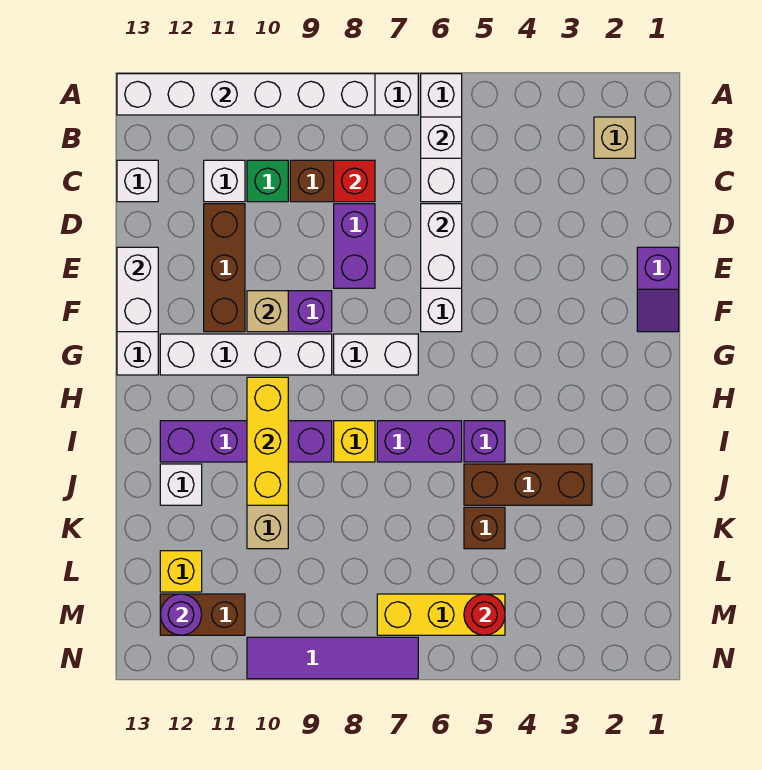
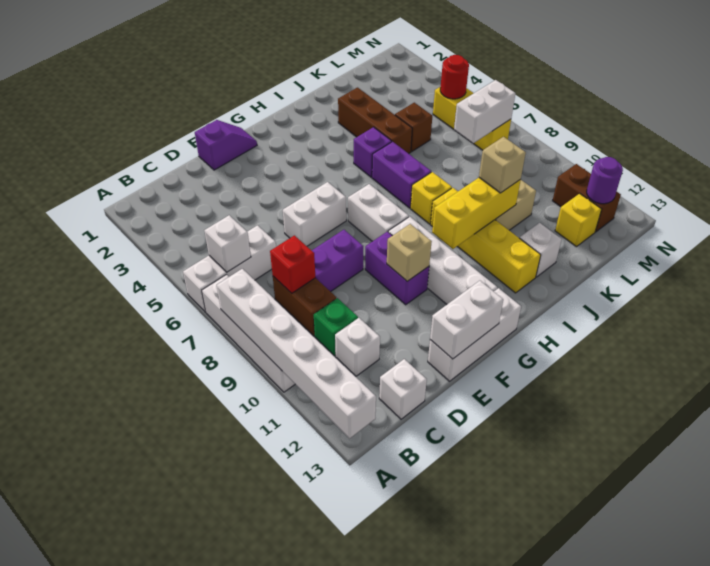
tan 1x1 brick [594,117,635,158] -> tan 1x1 brick moved to [479,137,526,193]
white 1x2 brick [421,204,462,288] -> white 1x2 brick moved to [454,80,515,143]
brown 1x3 brick [204,204,245,332] -> none
purple 1x4 brick [160,421,332,462] -> yellow 1x4 brick [431,188,541,293]
purple 1x4 tile [247,637,418,679] -> none

